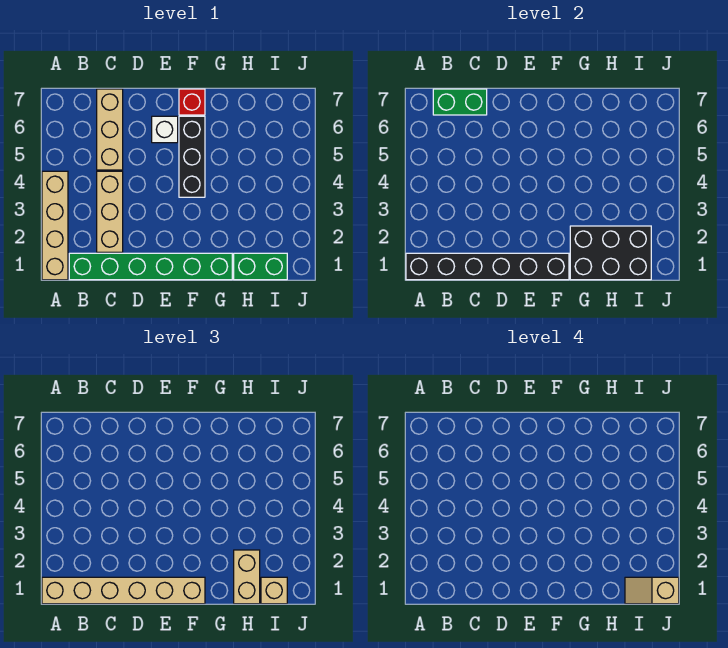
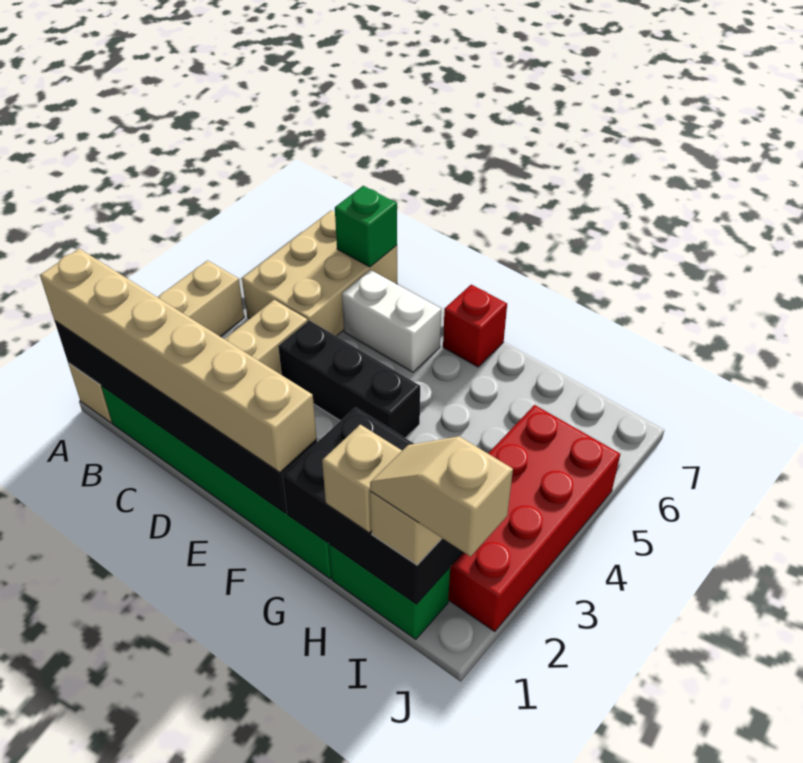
green 1x2 brick [433,89,487,115] -> green 1x1 brick [335,186,397,267]
tan 1x3 brick [97,89,123,170] -> tan 2x3 brick [242,210,397,336]
white 1x1 brick [152,116,178,143] -> white 1x2 brick [342,270,441,372]
black 1x3 brick [179,116,205,197] -> black 1x3 brick turned to [278,320,420,438]
tan 1x2 brick [234,550,260,604] -> tan 1x1 brick [322,425,402,533]
none -> red 2x4 brick [448,405,620,632]

